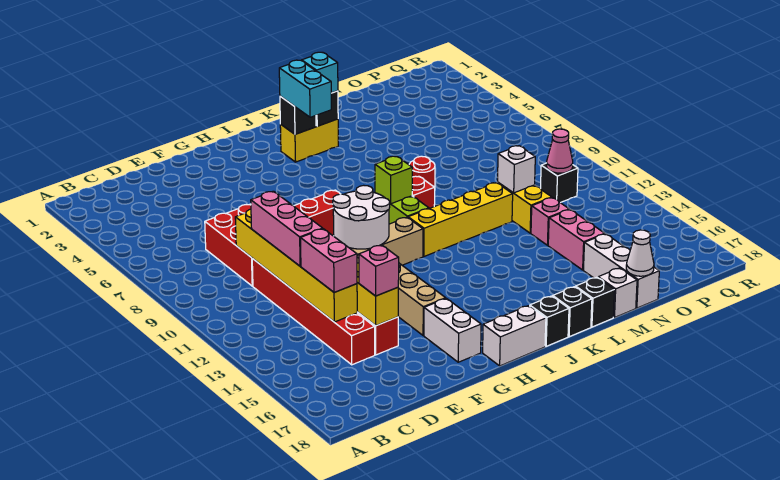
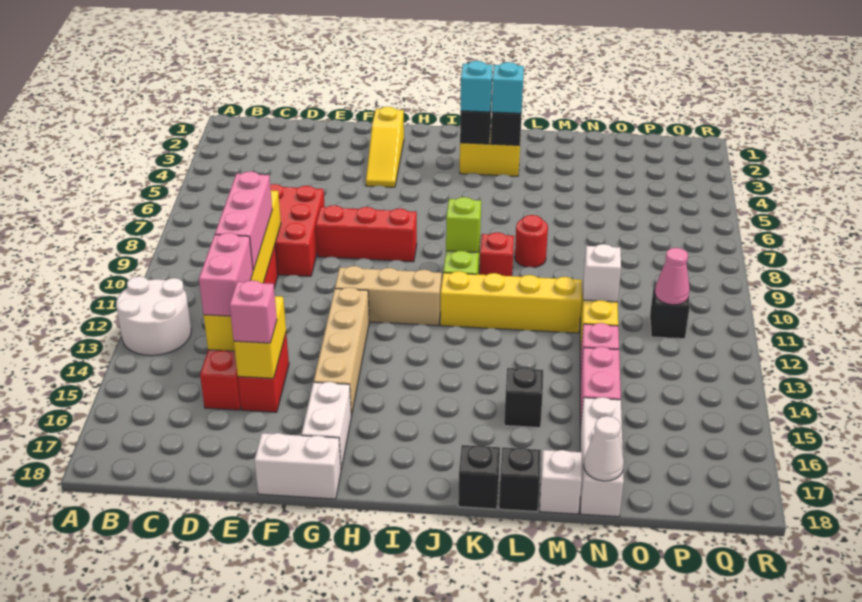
none -> yellow 1x3 slope [366,107,404,187]
white 2x2 round brick [333,185,390,249] -> white 2x2 round brick moved to [116,276,191,356]
white 1x2 brick [483,306,546,366] -> white 1x2 brick moved to [254,433,341,499]
cyan 1x2 brick [279,60,331,117] -> cyan 1x1 brick [461,61,493,112]
black 1x1 brick [530,296,569,346] -> black 1x1 brick moved to [504,367,543,428]

